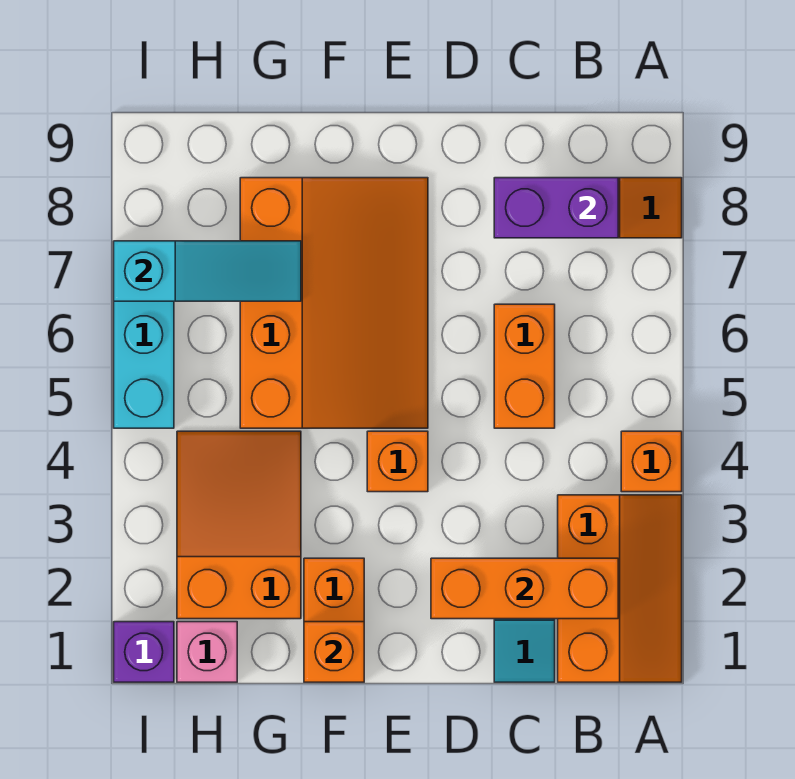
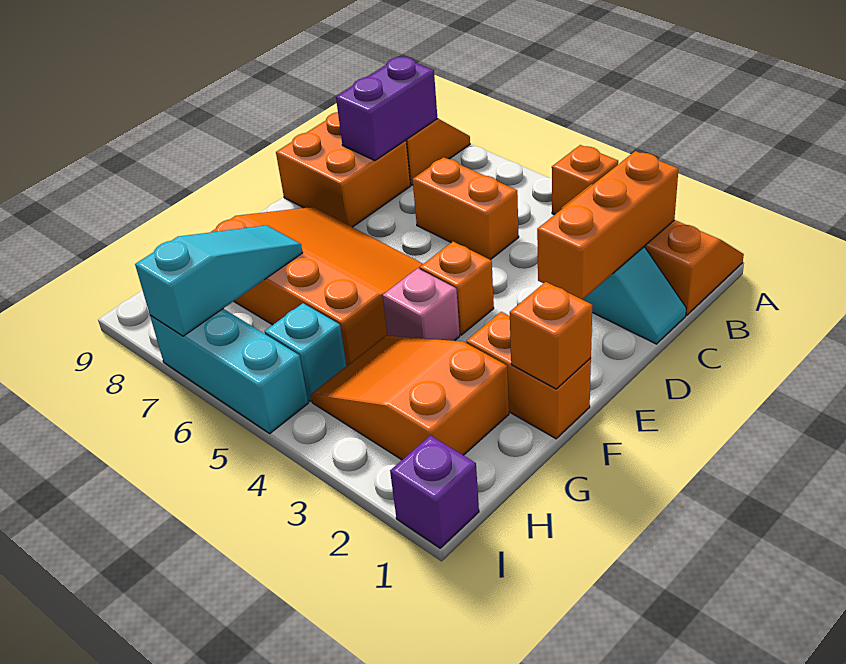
none -> orange 2x2 brick [276,112,410,227]
pink 1x1 brick [177,622,237,682] -> pink 1x1 brick moved to [383,268,460,341]
none -> cyan 1x1 brick [265,303,346,401]

